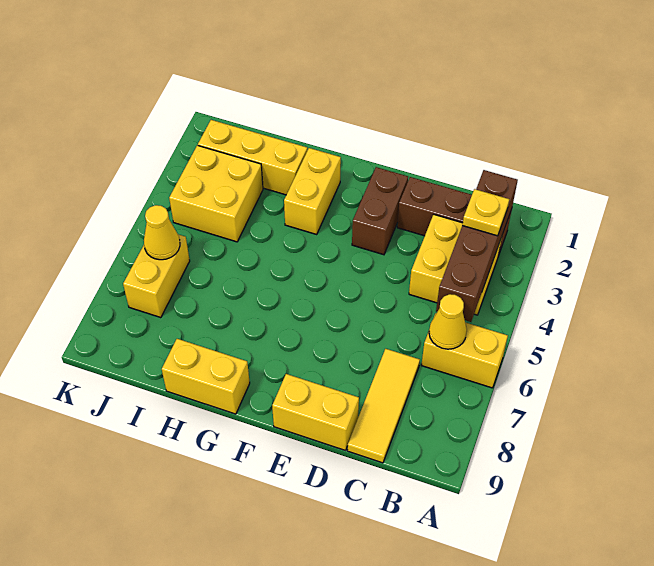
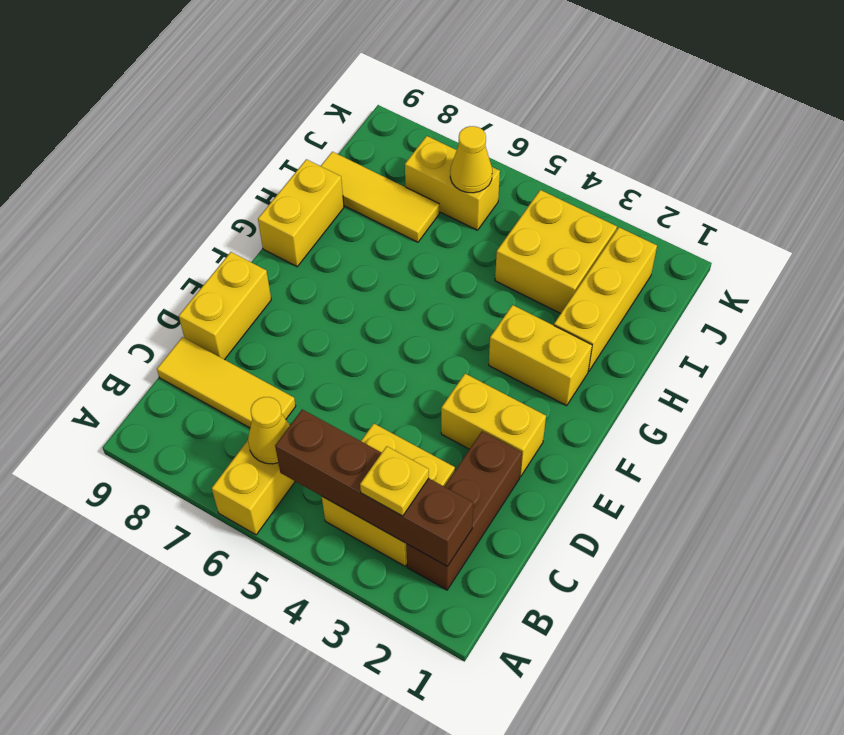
brown 1x2 brick [352,167,408,255] -> yellow 1x2 brick [441,374,546,476]
none -> yellow 1x3 tile [321,152,439,242]

